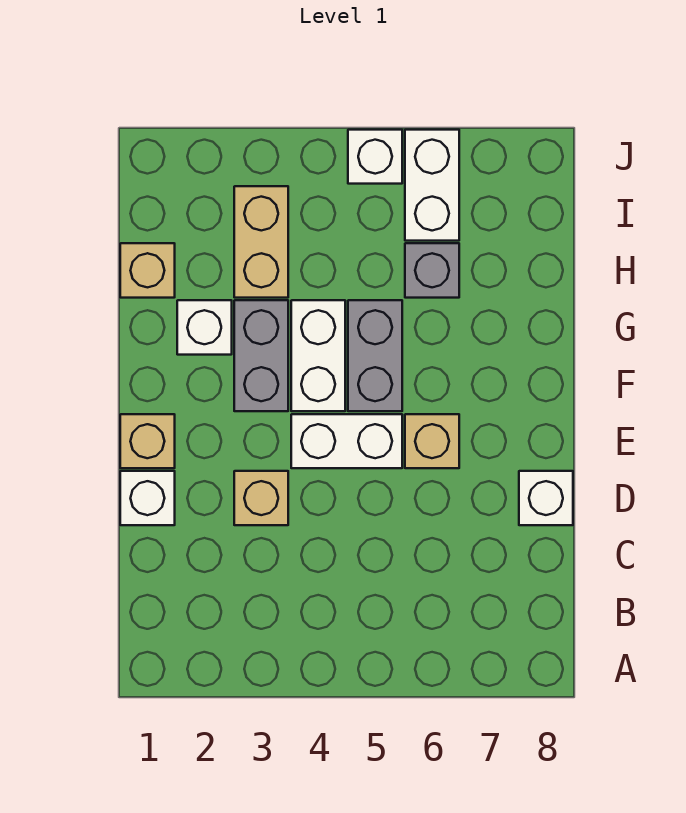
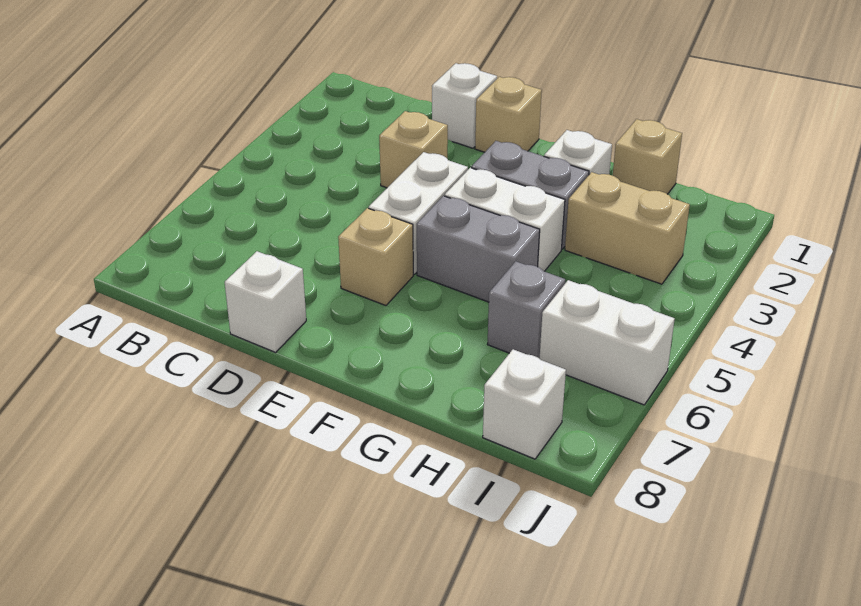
white 1x1 brick [348,130,402,184] -> white 1x1 brick moved to [483,349,566,459]

